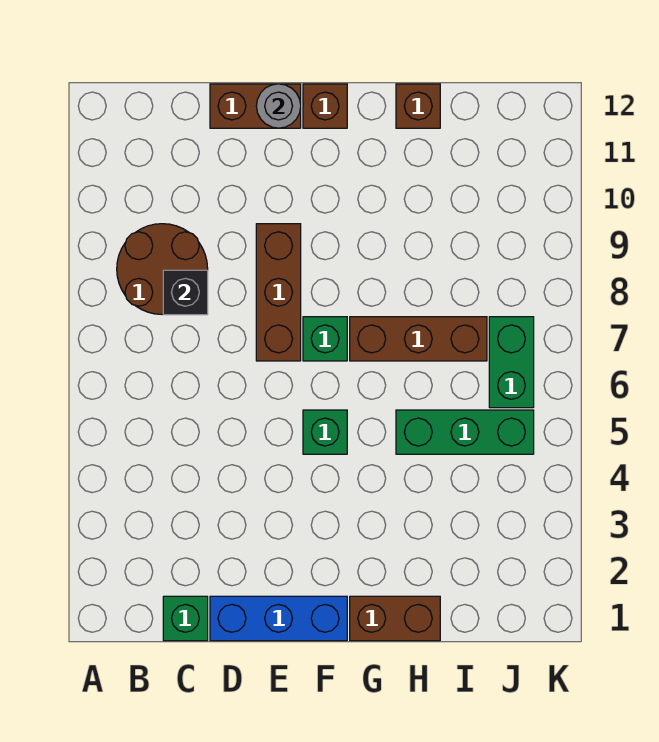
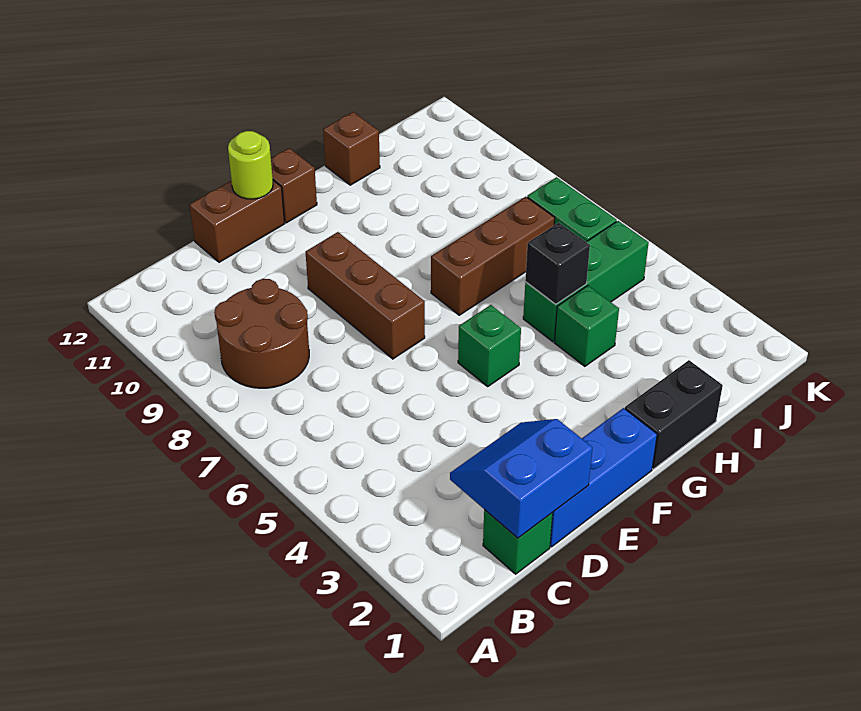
none -> blue 2x2 slope [450,419,593,538]
black 1x1 brick [163,270,208,315] -> black 1x1 brick moved to [525,223,590,304]
grey 1x1 round brick [256,84,301,128] -> lime 1x1 round brick [228,131,273,199]
green 1x1 brick [303,317,347,361] -> green 1x1 brick moved to [554,286,619,366]
brown 1x2 brick [350,596,440,641] -> black 1x2 brick [625,360,723,469]

